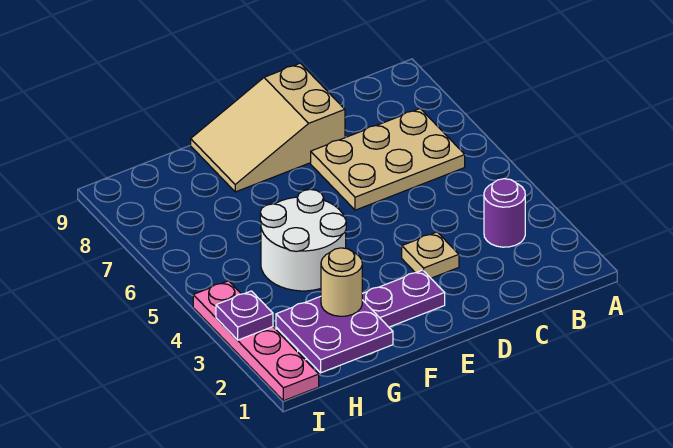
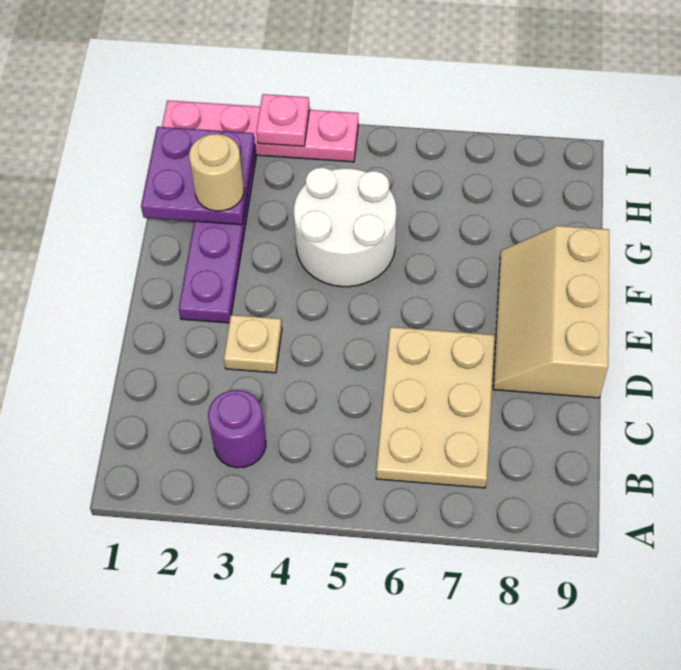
tan 2x3 slope [191,63,345,192] -> tan 2x3 slope turned to [493,226,609,398]
purple 1x1 plate [216,291,273,340] -> pink 1x1 plate [256,94,310,146]

